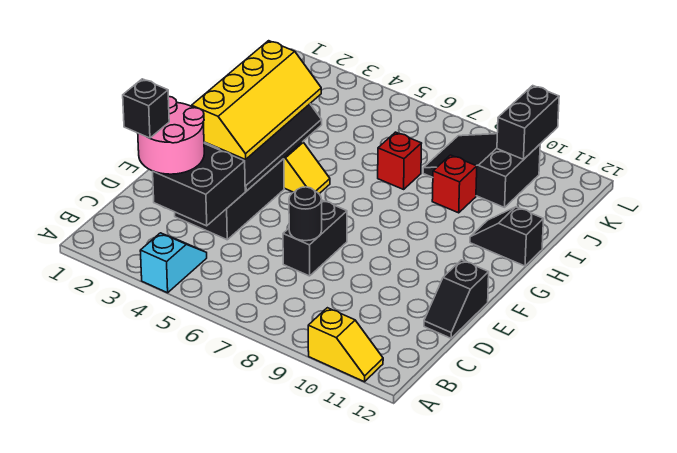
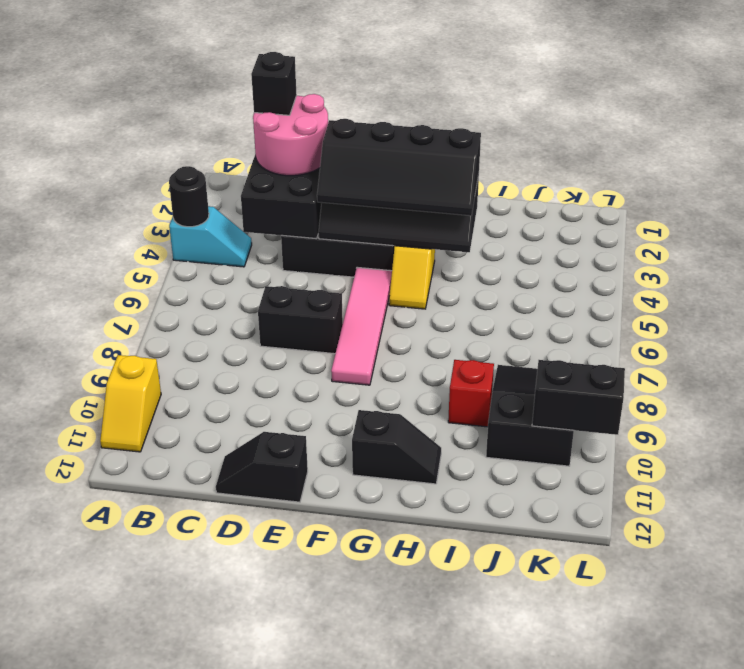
black 1x1 round brick [289,187,322,241] -> black 1x1 round brick moved to [169,166,209,227]
yellow 2x4 slope [192,41,321,159] -> black 2x4 slope [317,119,481,216]
none -> pink 1x4 tile [331,267,392,385]
black 1x2 slope [470,207,543,266] -> black 1x2 slope turned to [352,410,441,484]
red 1x1 brick [378,132,422,189] -> none

